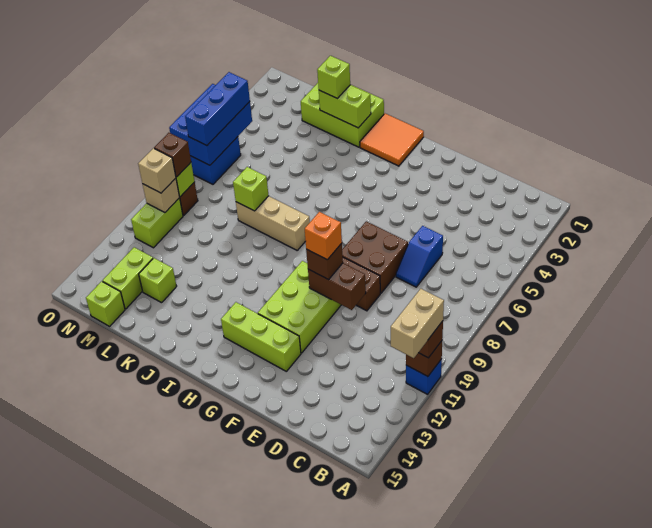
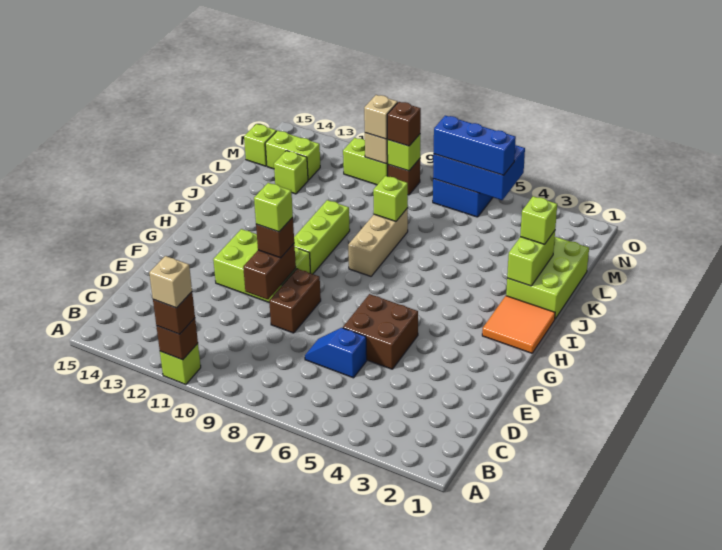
blue 1x1 brick [406,359,442,394] -> lime 1x1 brick [160,344,201,385]
tan 1x2 brick [391,289,444,358] -> tan 1x1 brick [149,256,192,308]
brown 2x2 brick [342,221,408,293] -> brown 2x2 brick moved to [343,294,418,369]
orange 1x1 brick [305,212,342,260] -> lime 1x1 brick [254,183,293,232]
lime 1x3 brick [221,302,301,371] -> lime 1x3 brick moved to [294,200,350,274]

